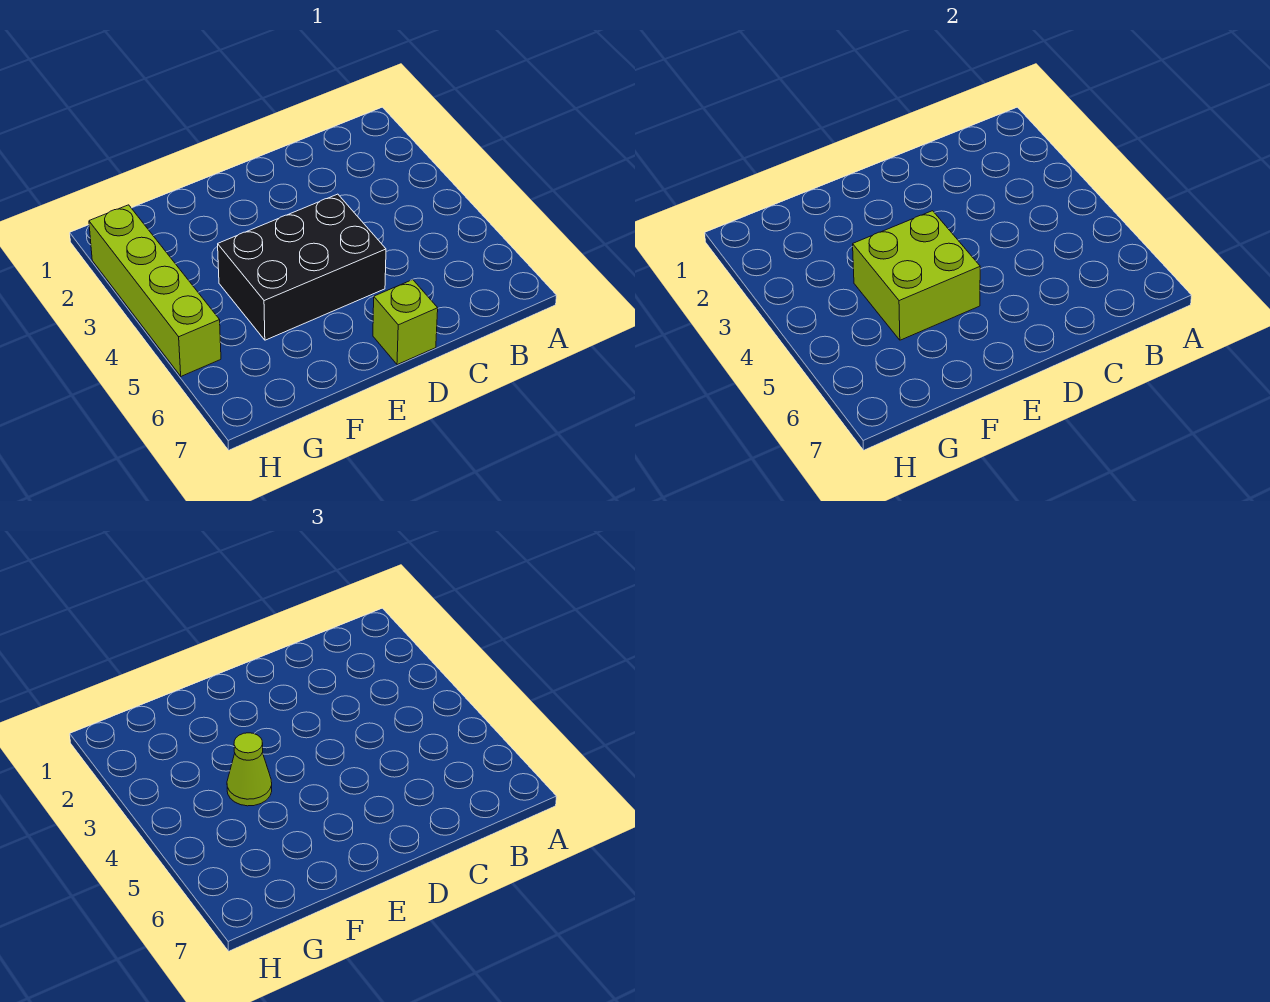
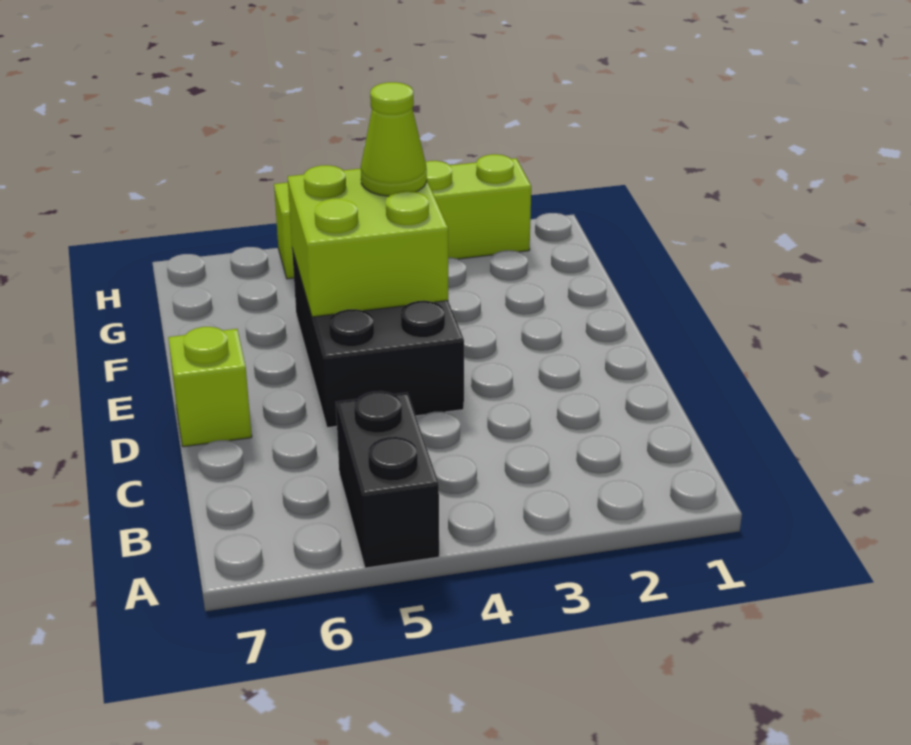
none -> black 1x2 brick [336,391,439,568]

